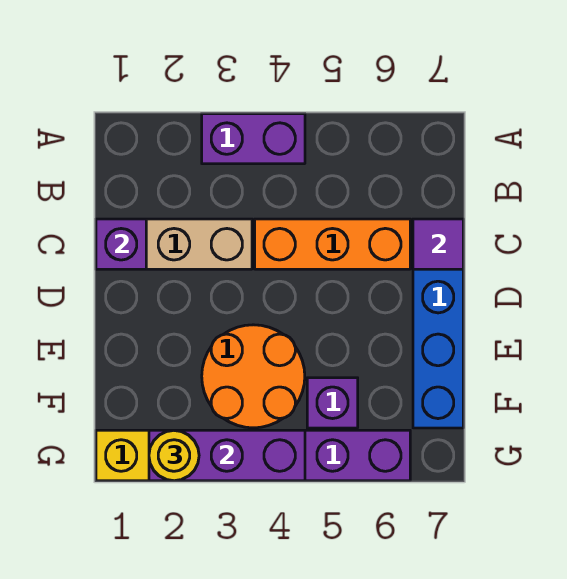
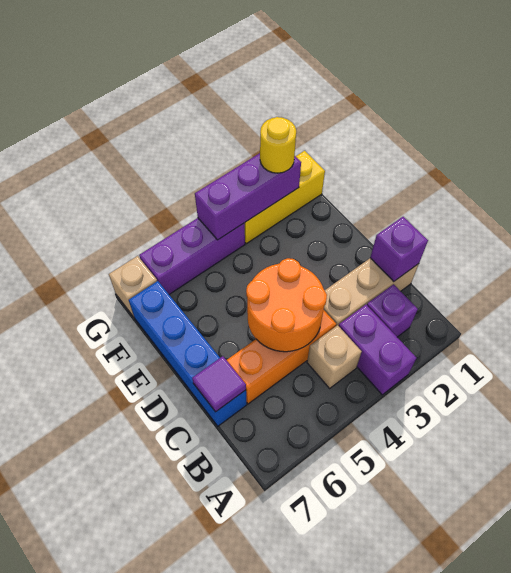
purple 1x2 brick [202,114,305,164] -> purple 1x2 brick turned to [339,305,416,395]
none -> tan 1x1 brick [307,325,362,388]
orange 2x2 round brick [202,325,305,428] -> orange 2x2 round brick moved to [246,258,327,352]
purple 1x1 brick [307,378,358,428] -> purple 1x1 brick moved to [367,284,418,337]
none -> tan 1x1 brick [109,256,157,317]

